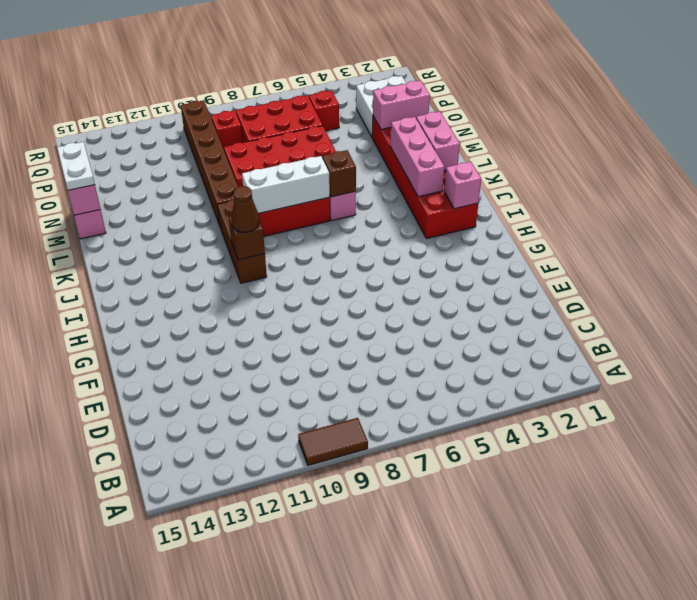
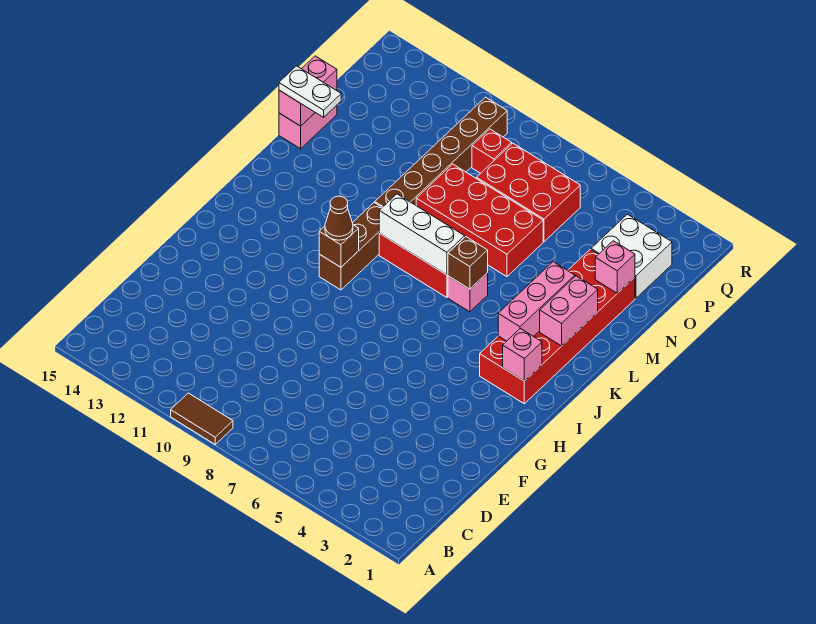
white 1x2 plate [57,142,95,190] -> white 1x2 plate turned to [279,66,341,117]
pink 1x2 brick [373,80,430,130] -> pink 1x1 brick [595,241,635,293]
red 1x1 brick [309,90,339,131] -> none

